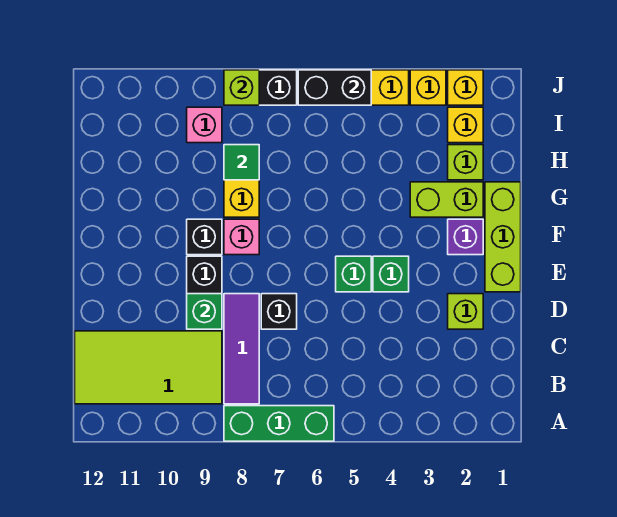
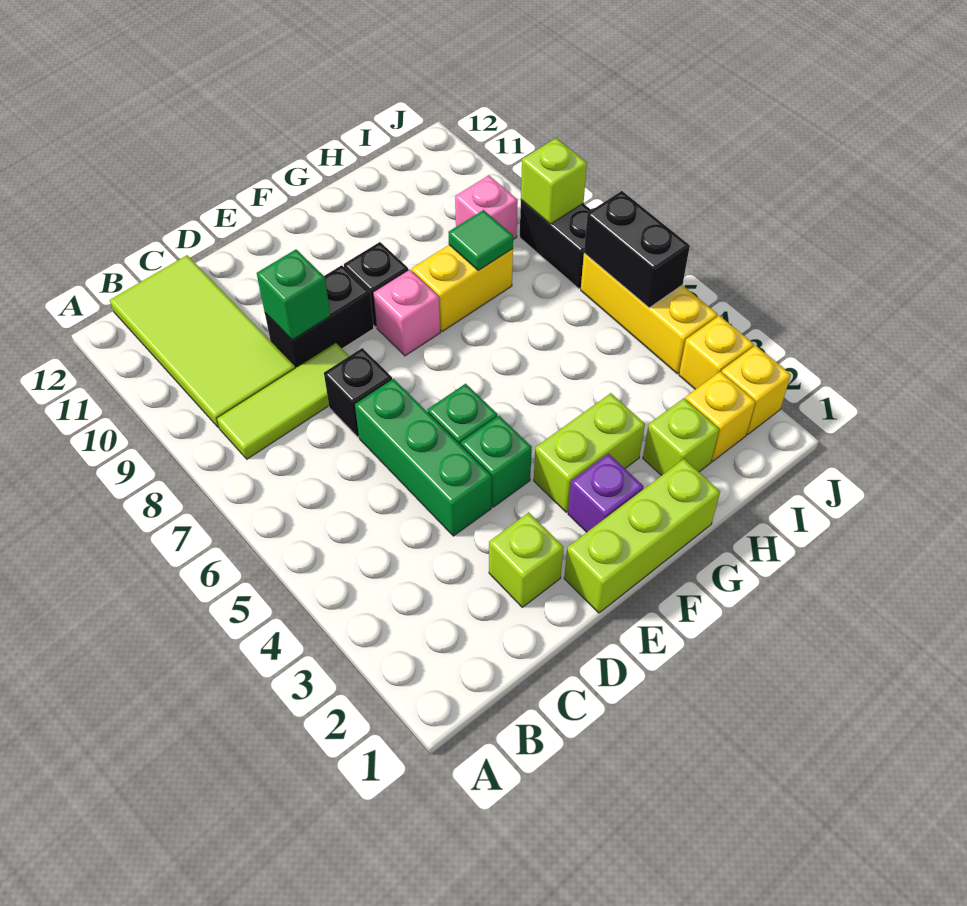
green 1x3 brick [224,406,334,441] -> green 1x3 brick moved to [355,379,492,536]
purple 1x3 tile [224,294,259,404] -> lime 1x3 tile [217,343,349,459]
lime 1x2 brick [410,182,483,217] -> lime 1x2 brick turned to [534,393,645,512]

